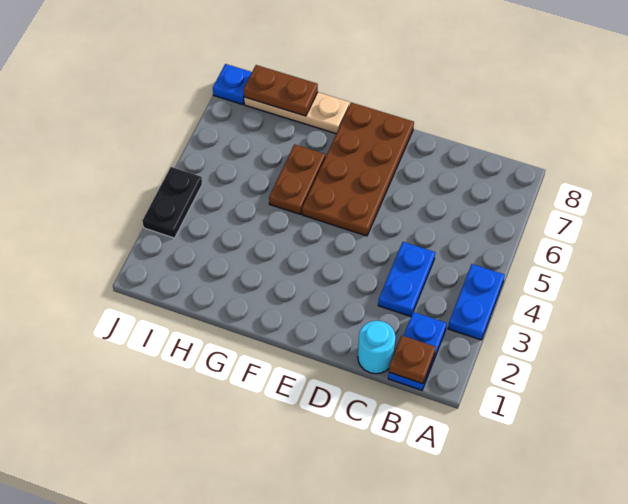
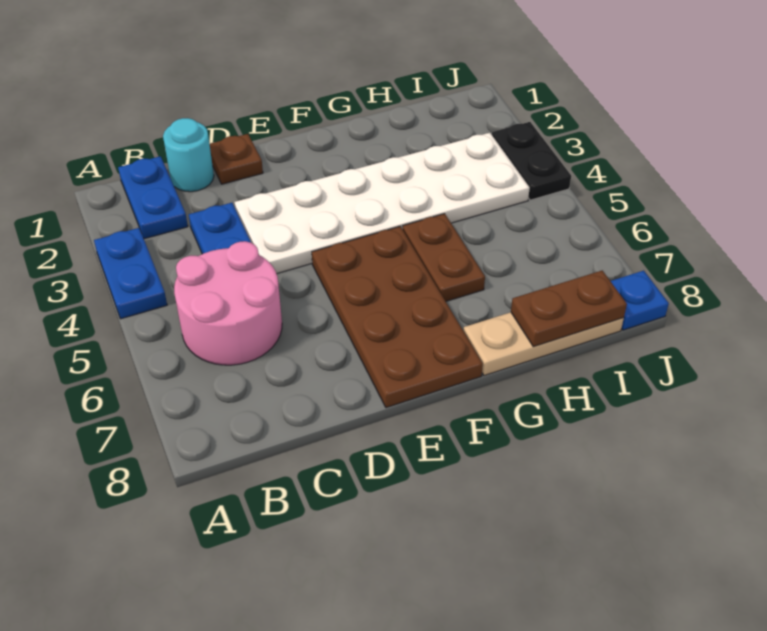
brown 1x1 plate [389,336,436,384] -> brown 1x1 plate moved to [210,134,263,184]
none -> pink 2x2 round brick [174,241,282,365]
none -> white 2x6 plate [235,133,530,274]

